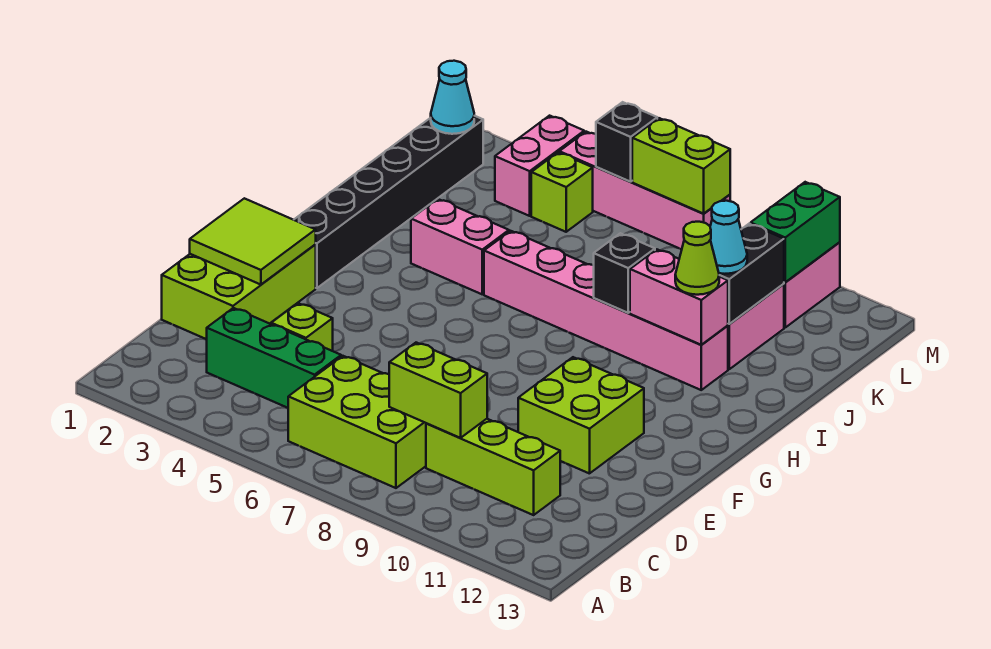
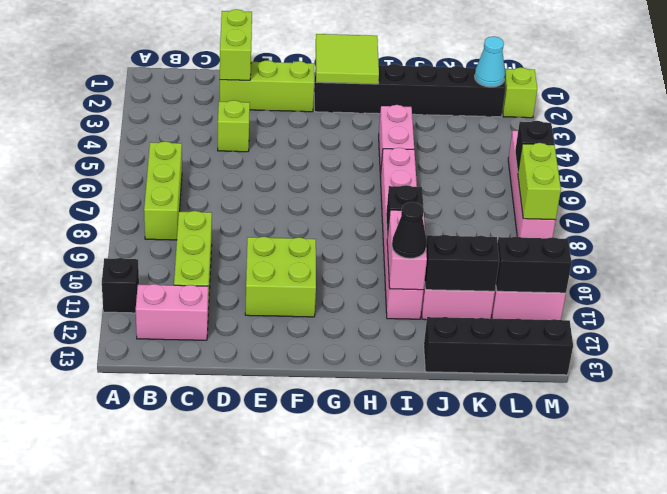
none -> black 1x1 brick [102,258,139,313]
lime 2x3 brick [288,356,426,488] -> lime 1x3 brick [144,141,182,240]
green 1x3 brick [206,308,341,408] -> none
lime 1x2 brick [389,343,487,438] -> lime 1x2 brick moved to [220,9,252,80]
lime 2x3 brick [162,245,316,339] -> lime 1x3 brick [220,60,314,112]
lime 2x2 tile [190,198,316,285] -> lime 2x2 tile moved to [316,34,379,84]
lime 1x1 cone [675,222,719,295] -> black 1x1 cone [392,202,427,259]
cyan 1x1 cone [710,201,747,274] -> none
none -> black 1x4 brick [424,317,573,375]
pink 1x2 brick [495,116,584,216] -> pink 1x2 brick moved to [136,284,208,340]
lime 1x1 brick [531,152,593,232] -> lime 1x1 brick moved to [503,68,537,118]
green 1x2 brick [751,182,840,282] -> black 1x2 brick [496,236,572,293]

